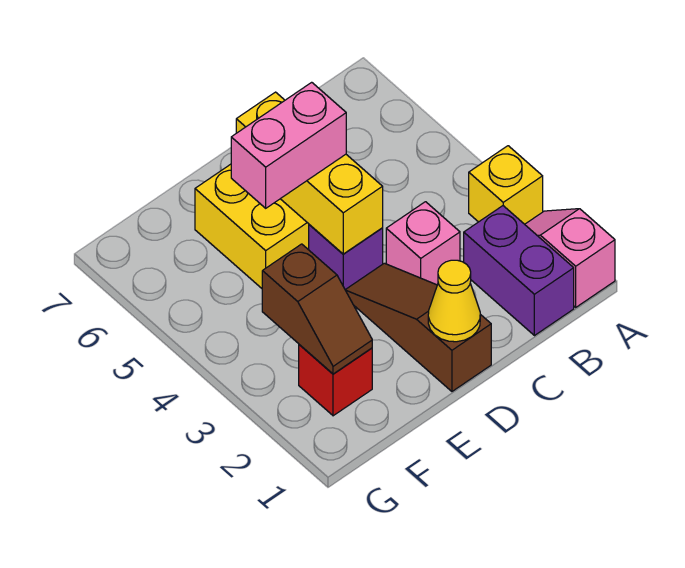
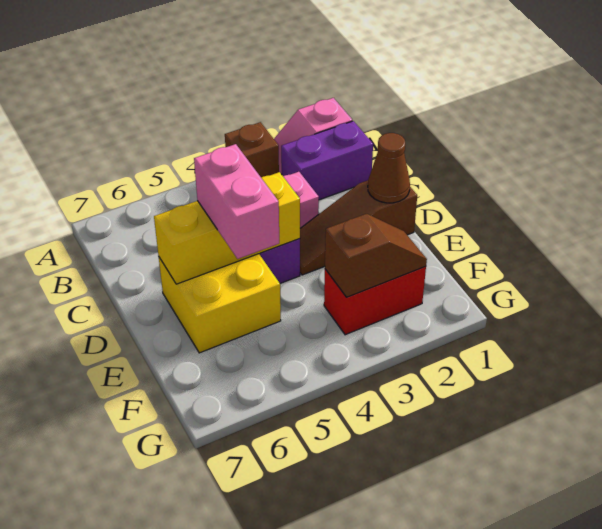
yellow 1x1 brick [469,146,543,224] -> brown 1x1 brick [225,122,279,177]
yellow 1x1 cone [428,260,480,342] -> brown 1x1 cone [368,133,410,203]
red 1x1 brick [299,345,372,416] -> red 1x2 brick [324,267,426,335]

